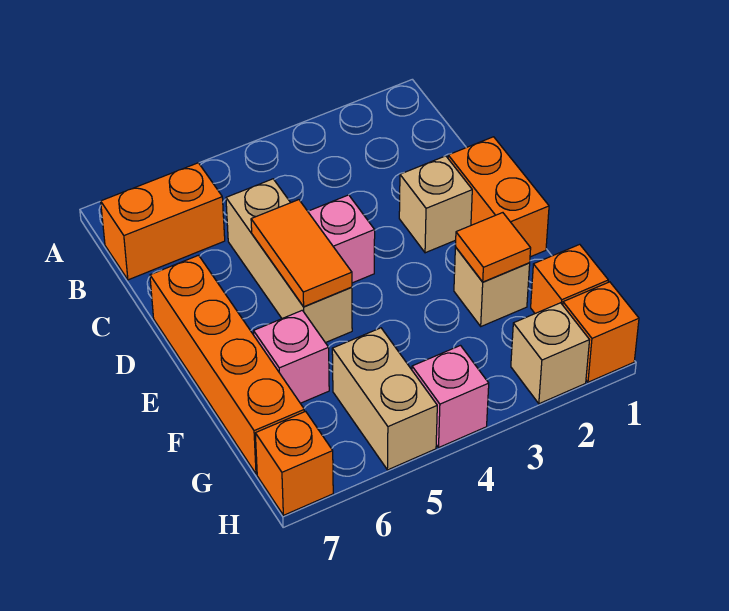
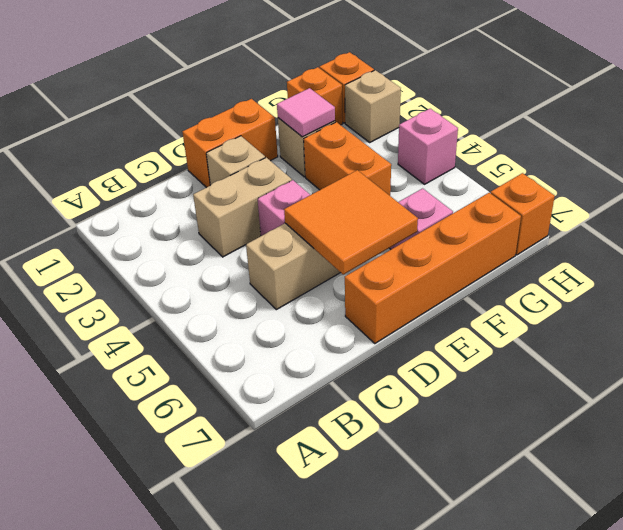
orange 1x2 brick [101,163,225,280] -> orange 1x2 brick moved to [304,122,391,195]
orange 1x2 tile [251,200,352,307] -> orange 2x2 tile [284,170,418,274]
orange 1x1 tile [455,213,531,282] -> pink 1x1 tile [277,88,335,137]
tan 1x2 brick [332,328,437,470] -> tan 1x2 brick moved to [193,158,292,257]

